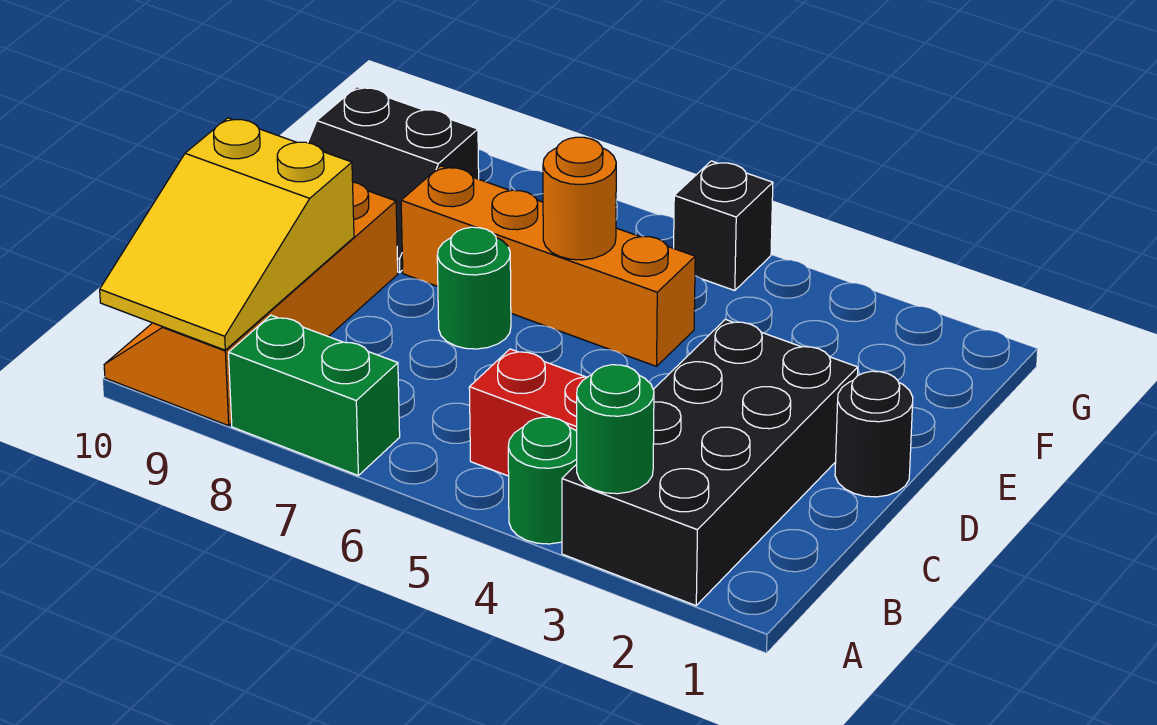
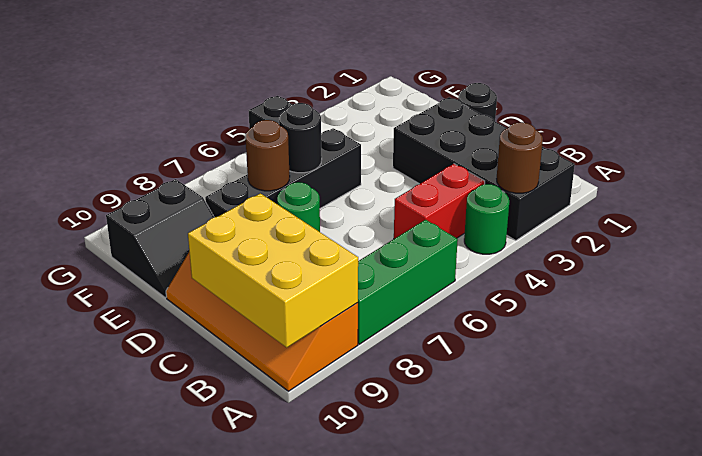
green 1x1 round brick [577,365,654,494] -> brown 1x1 round brick [497,122,543,193]
green 1x2 brick [229,315,400,475] -> green 1x3 brick [358,220,458,344]
yellow 2x3 slope [100,118,354,350] -> yellow 2x3 brick [188,193,358,347]
orange 1x4 brick [401,166,695,366] -> black 1x4 brick [205,128,361,217]
orange 1x1 round brick [543,137,616,260] -> black 1x1 round brick [279,103,322,173]
none -> brown 1x1 round brick [246,120,290,191]

